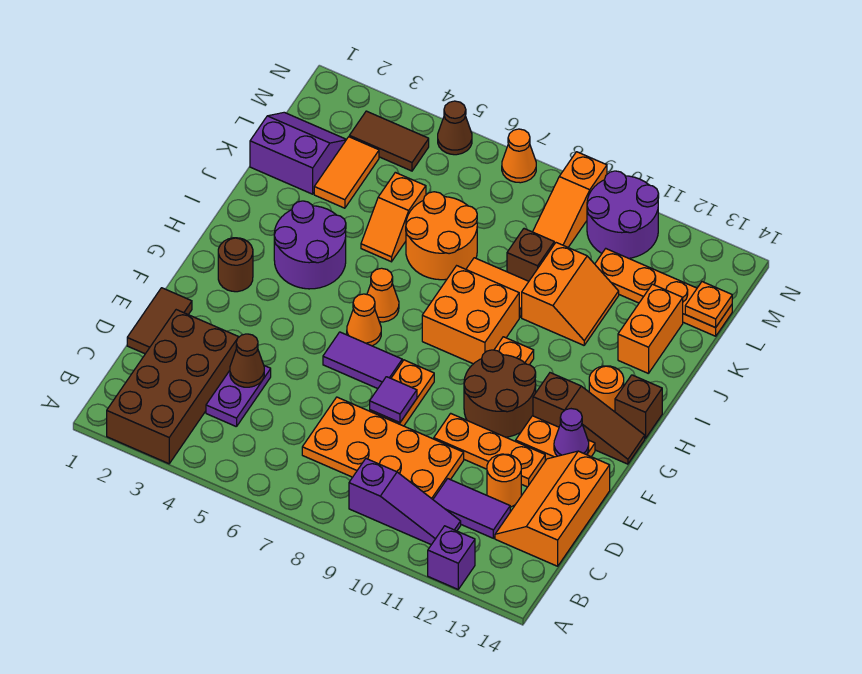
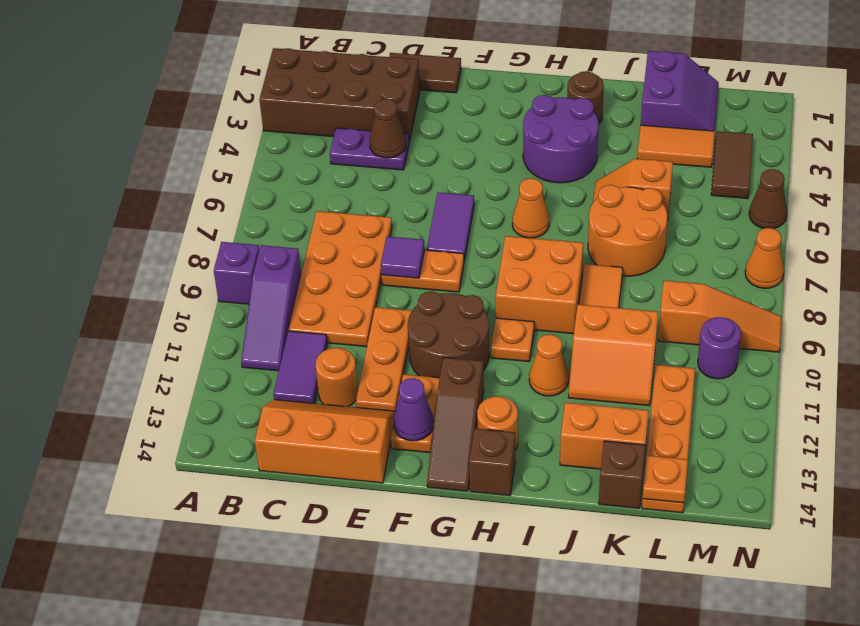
purple 1x1 brick [428,526,475,589] -> purple 1x1 brick moved to [214,242,259,304]
brown 1x1 round brick [218,238,253,292] -> brown 1x1 round brick moved to [567,71,604,124]
orange 1x1 cone [347,294,381,346] -> orange 1x1 cone moved to [529,334,569,396]
brown 1x1 brick [507,229,554,281] -> brown 1x1 brick moved to [599,441,645,508]
orange 1x3 slope [533,152,607,247] -> orange 1x3 slope turned to [658,281,782,352]
purple 2x2 round brick [587,171,659,258] -> purple 1x1 round brick [698,317,741,379]

